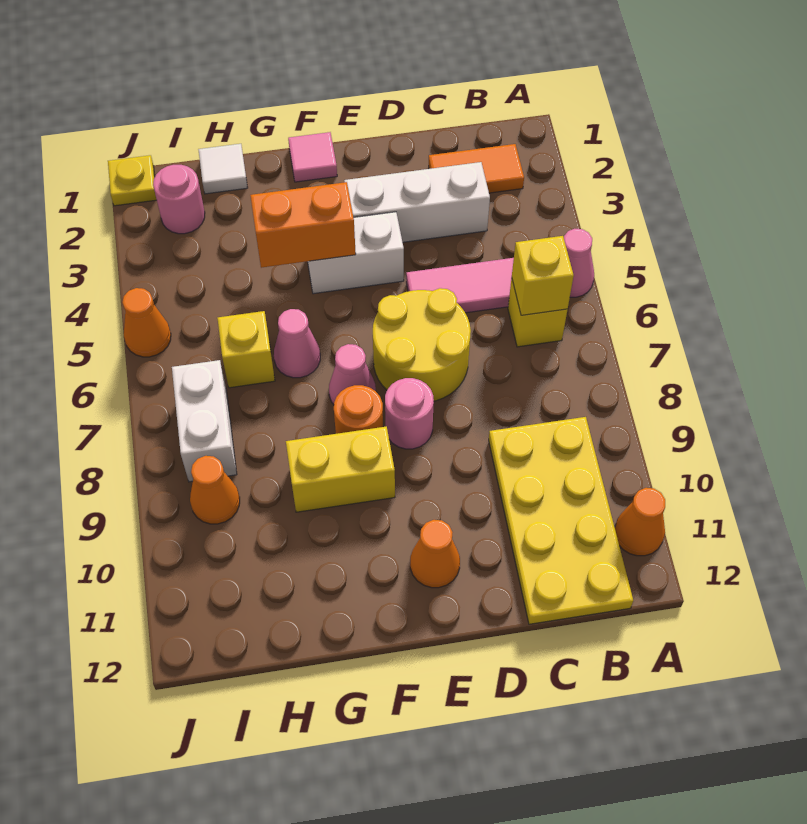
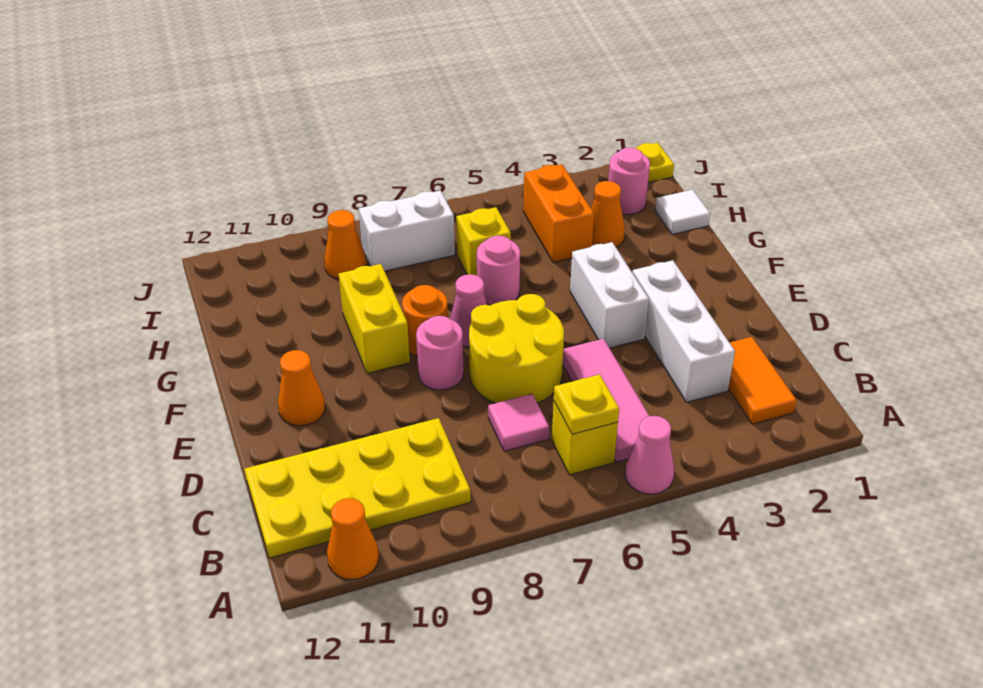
yellow 1x1 brick [512,236,574,315] -> yellow 1x1 plate [554,374,619,434]
pink 1x1 tile [288,132,337,182] -> pink 1x1 tile moved to [488,394,549,451]
orange 1x2 brick [250,182,356,268] -> orange 1x2 brick moved to [523,164,594,263]
pink 1x1 cone [274,309,320,378] -> pink 1x1 round brick [477,236,520,305]
orange 1x1 cone [122,288,171,357] -> orange 1x1 cone moved to [591,181,625,247]

